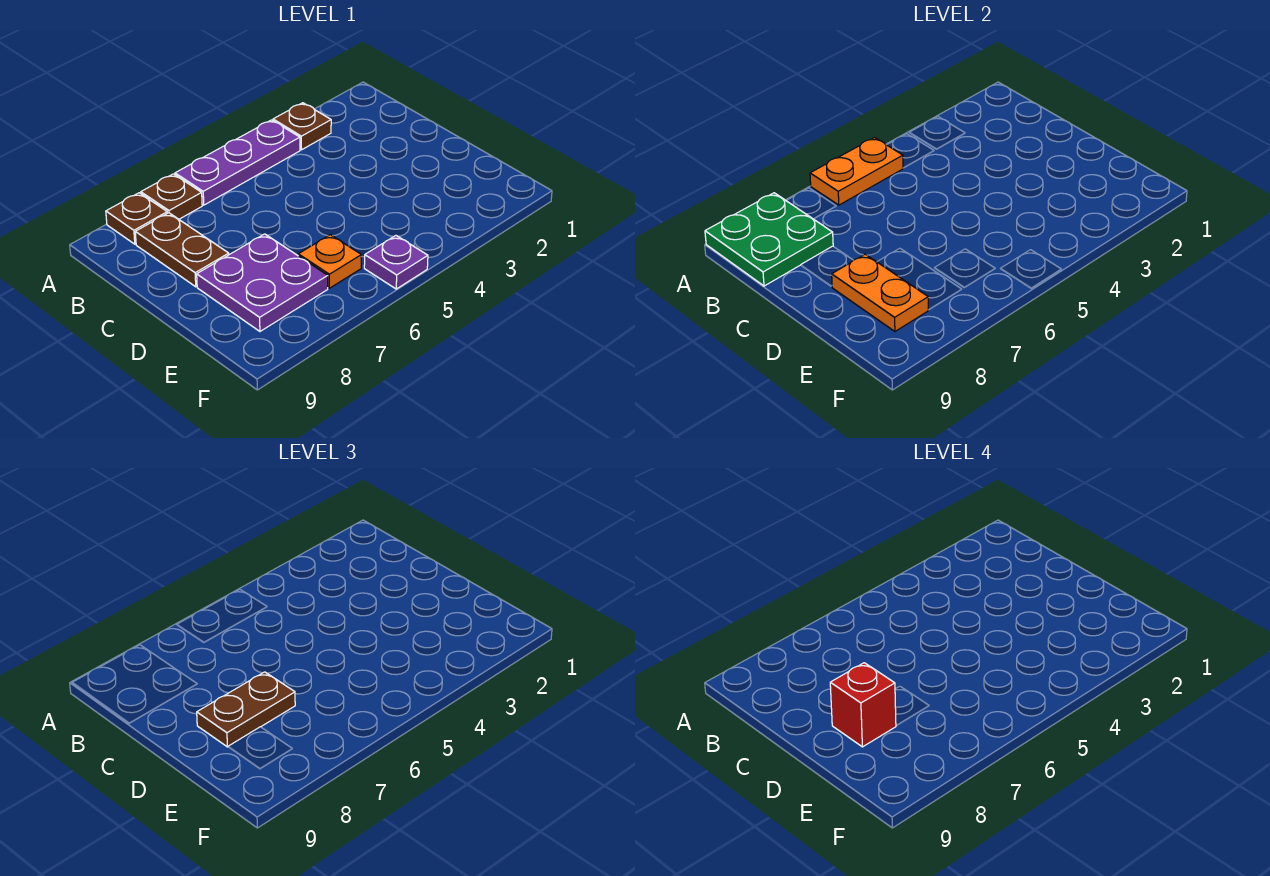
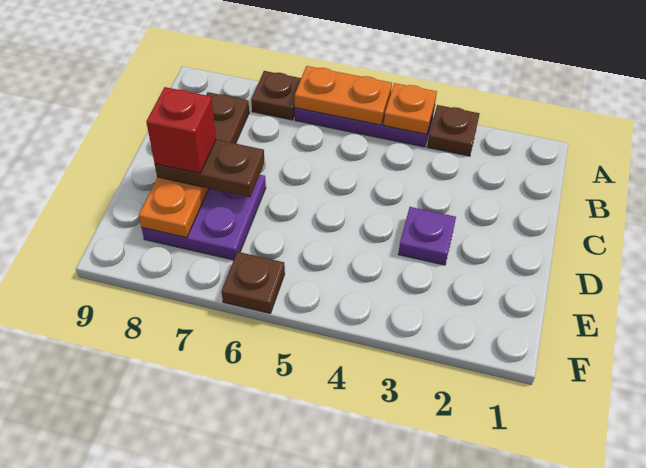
brown 1x1 plate [106,193,167,244] -> brown 1x1 plate moved to [221,252,285,313]
green 2x2 plate [705,193,833,286] -> none
orange 1x1 plate [298,235,361,288] -> orange 1x1 plate moved to [384,83,437,134]
purple 1x1 plate [364,236,428,289] -> purple 1x1 plate moved to [398,207,456,265]

